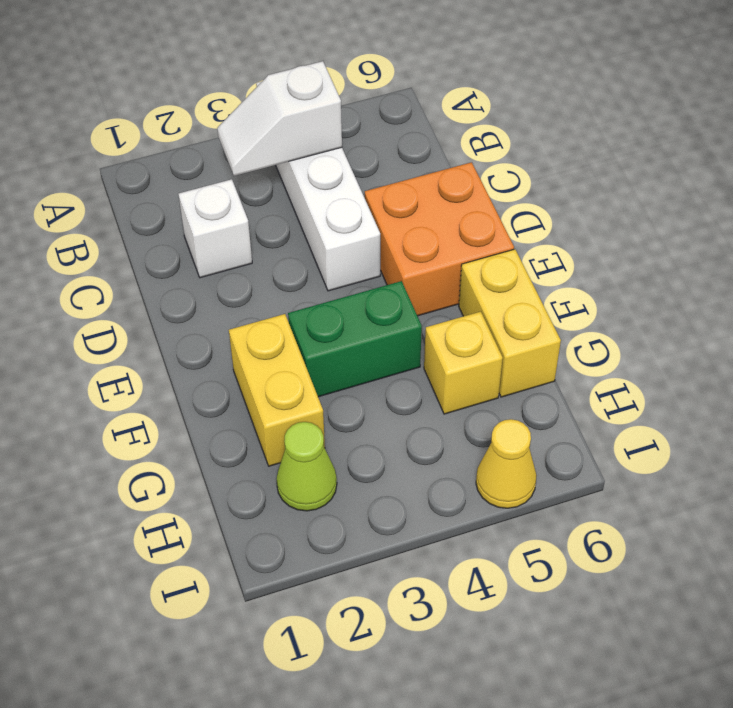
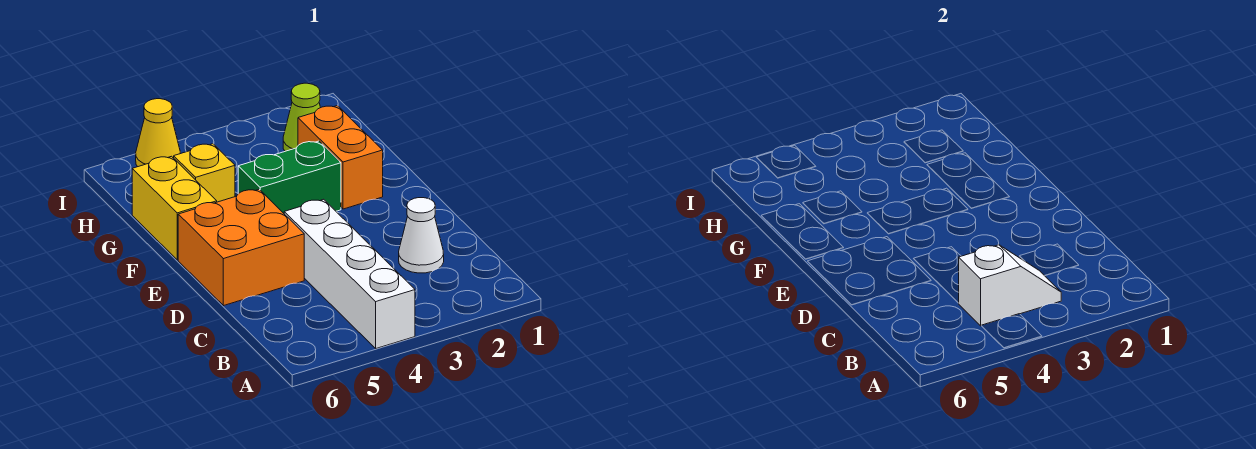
white 1x1 brick [178,179,252,278] -> white 1x1 cone [399,198,444,273]
yellow 1x2 brick [229,314,325,466] -> orange 1x2 brick [298,106,383,209]

